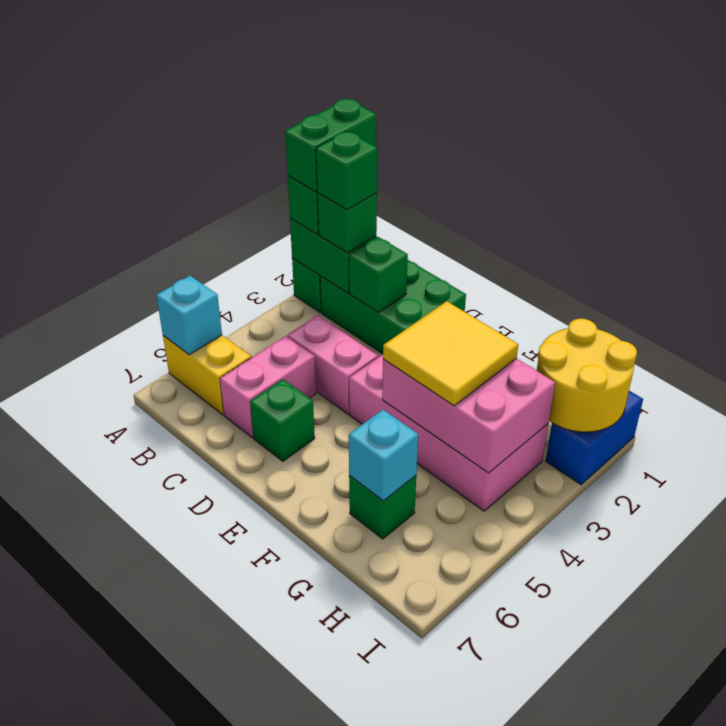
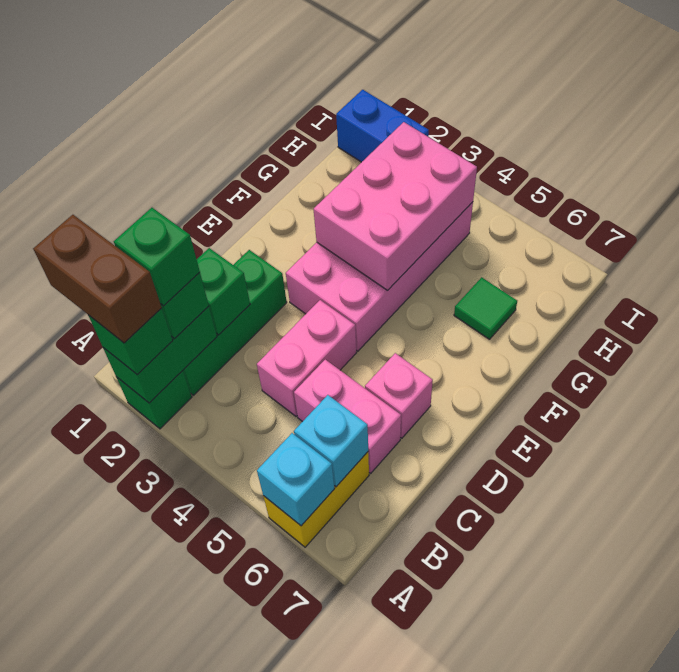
green 1x2 brick [285,99,376,192] -> brown 1x2 brick [33,215,162,343]
green 2x3 brick [320,260,466,354] -> green 1x3 brick [183,250,287,395]
green 1x1 brick [250,379,315,461] -> pink 1x1 brick [365,353,433,438]
yellow 2x2 tile [383,301,518,406] -> none
green 1x1 brick [349,476,416,539] -> green 1x1 tile [454,277,517,339]
cyan 1x1 brick [349,410,418,501] -> cyan 1x1 brick moved to [294,395,368,487]
yellow 2x2 round brick [537,319,637,432] -> none

